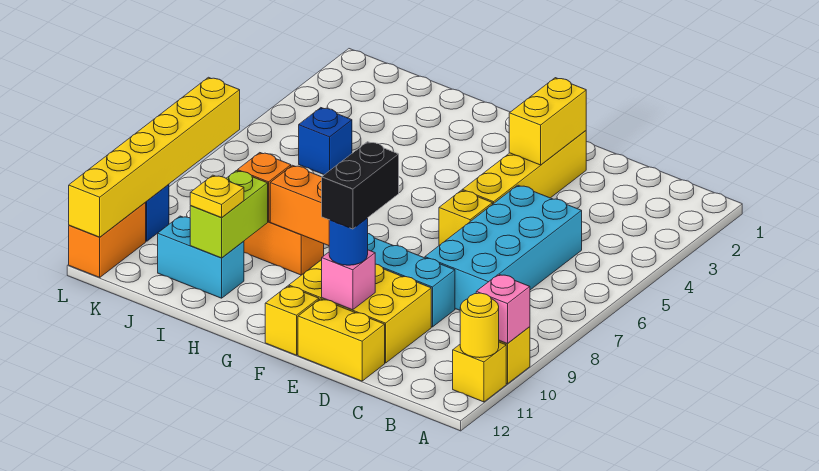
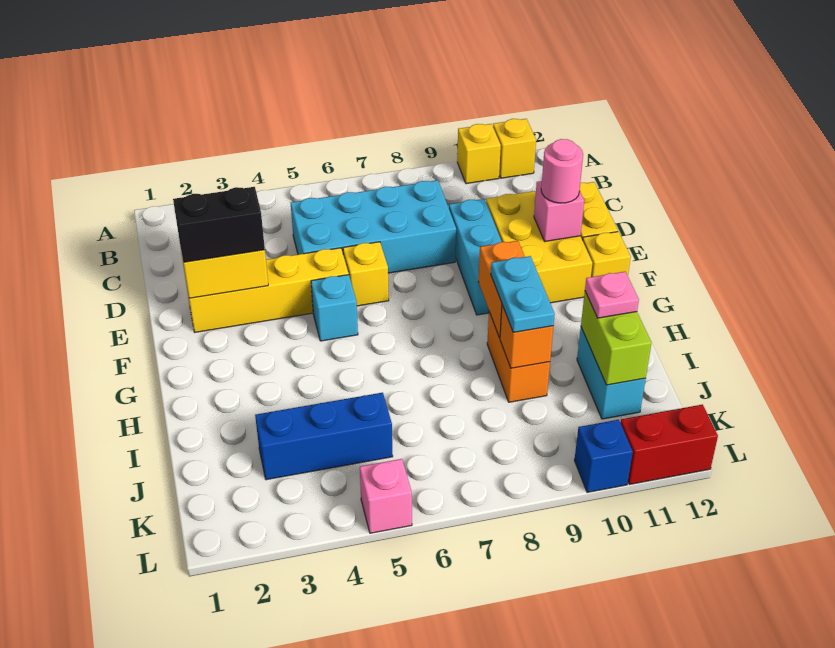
pink 1x1 brick [476,274,530,343] -> pink 1x1 brick moved to [360,459,412,533]
yellow 1x1 round brick [460,293,499,358] -> none
black 1x2 brick [322,142,399,229] -> black 1x2 brick moved to [173,187,265,262]
blue 1x1 round brick [329,218,368,265] -> pink 1x1 round brick [541,139,583,203]
none -> cyan 1x1 brick [311,275,358,341]
none -> cyan 1x2 plate [491,256,555,332]
lime 1x2 brick [190,171,268,258] -> lime 1x2 brick turned to [581,292,651,385]
yellow 1x1 plate [190,175,244,218] -> pink 1x1 plate [585,272,639,318]
blue 1x1 brick [299,108,352,175] -> blue 1x3 brick [255,393,393,480]
yellow 1x6 brick [69,77,240,237] -> none
orange 1x2 brick [69,203,146,277] -> red 1x2 brick [620,405,718,484]

